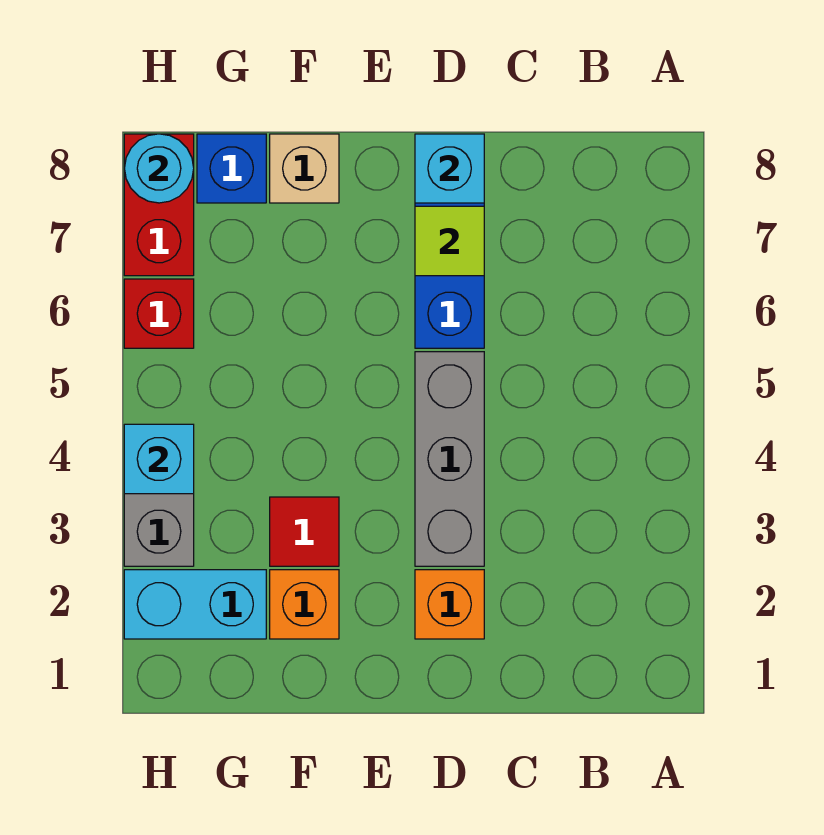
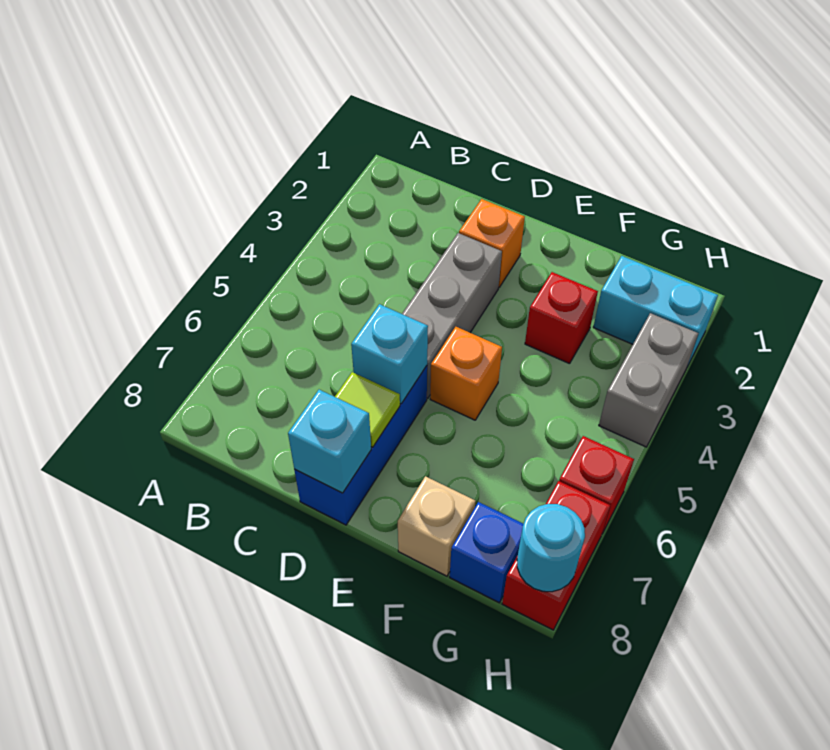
orange 1x1 brick [270,570,339,639] -> orange 1x1 brick moved to [430,327,502,420]
red 1x1 tile [270,497,339,566] -> red 1x1 brick [525,272,598,364]
cyan 1x1 brick [124,424,194,494] -> cyan 1x1 brick moved to [351,304,428,404]

